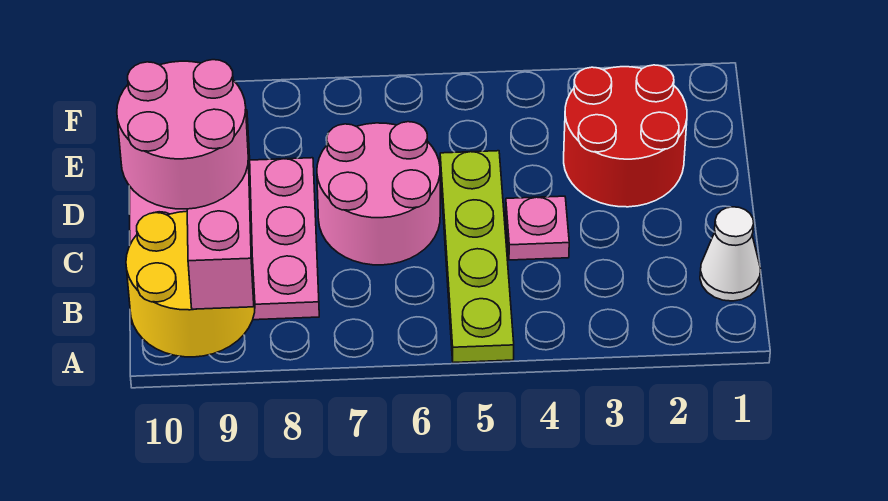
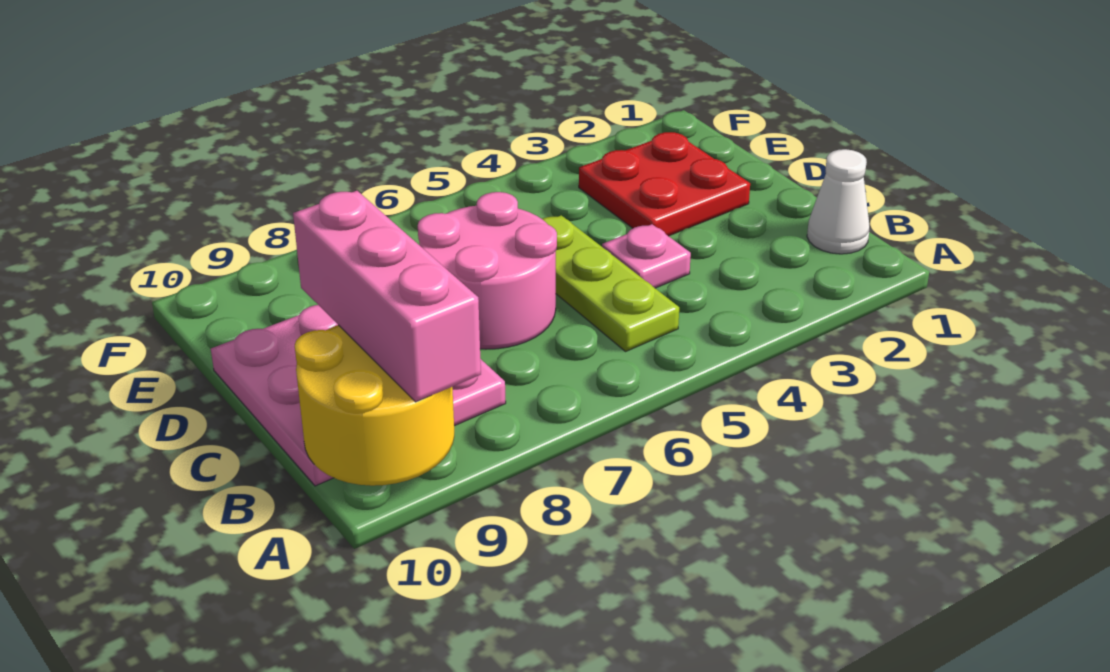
lime 1x4 plate [440,151,514,363] -> lime 1x3 plate [542,215,679,351]
pink 2x2 round brick [117,60,248,209] -> none
red 2x2 round brick [564,65,687,207] -> red 2x2 plate [579,132,750,236]

